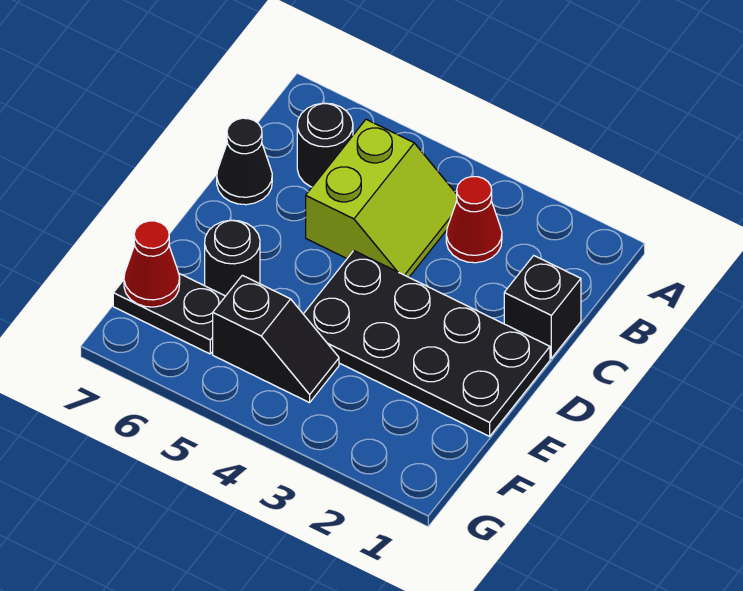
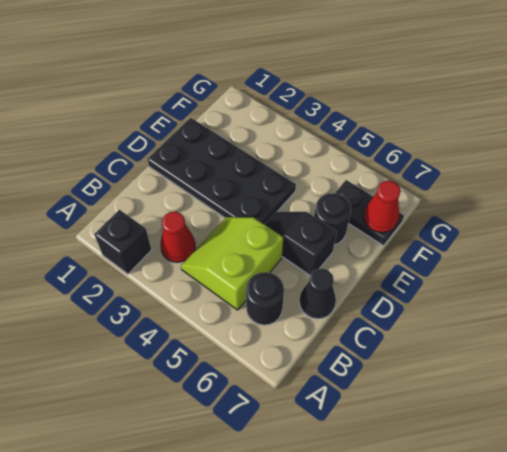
black 1x1 brick [504,256,581,358] -> black 1x1 brick moved to [94,210,151,274]
black 1x2 slope [213,275,339,403] -> black 1x2 slope moved to [265,212,337,276]

